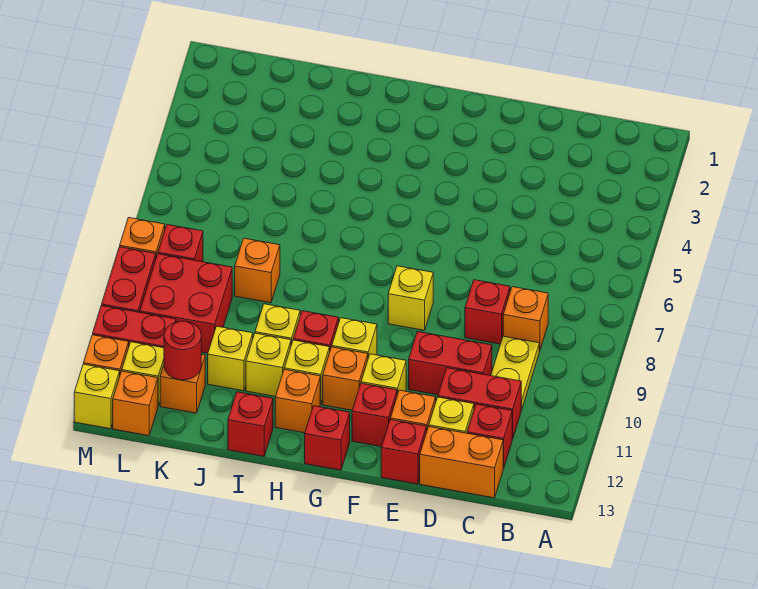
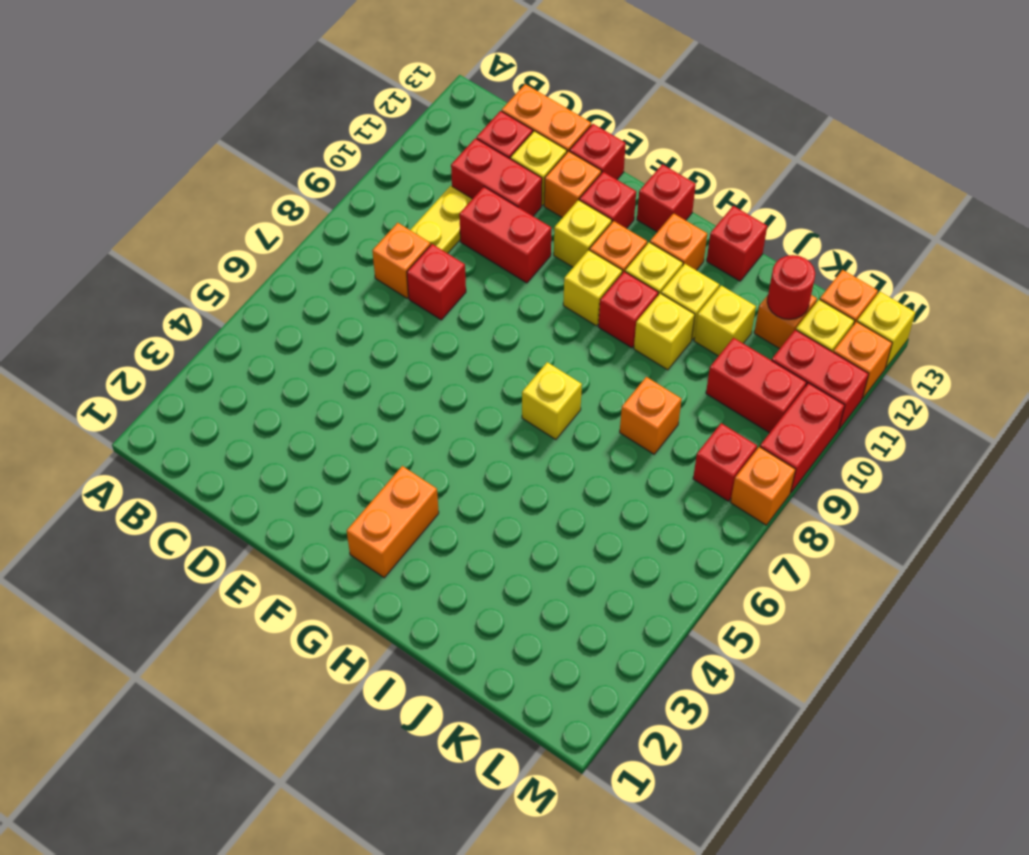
yellow 1x1 brick [388,266,433,330] -> yellow 1x1 brick moved to [522,362,582,440]
none -> orange 1x2 brick [347,466,439,578]
red 2x2 brick [140,254,232,353] -> red 1x2 brick [706,338,806,433]

